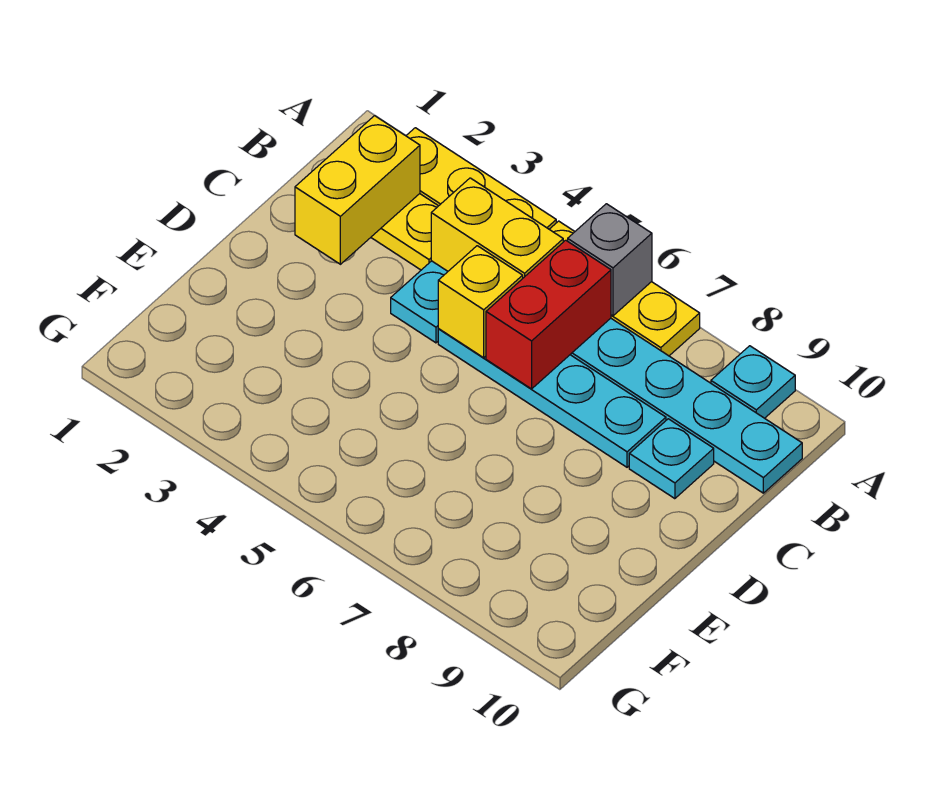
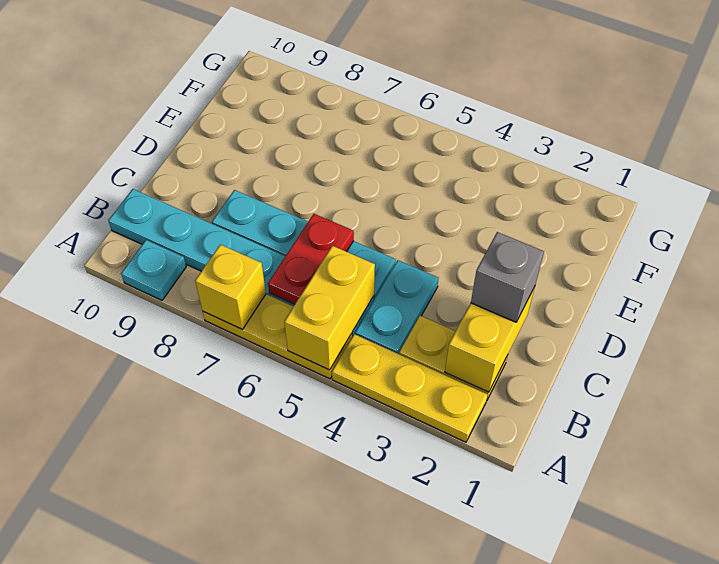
grey 1x1 brick [568,204,652,316] -> grey 1x1 brick moved to [471,232,544,322]
yellow 1x2 brick [431,178,563,278] -> yellow 1x2 brick turned to [284,246,375,370]
red 1x2 brick [486,240,611,389] -> red 1x2 plate [268,214,354,305]
yellow 1x1 brick [438,246,523,358] -> yellow 1x1 brick moved to [195,245,266,330]
cyan 1x1 plate [629,419,714,499] -> none

